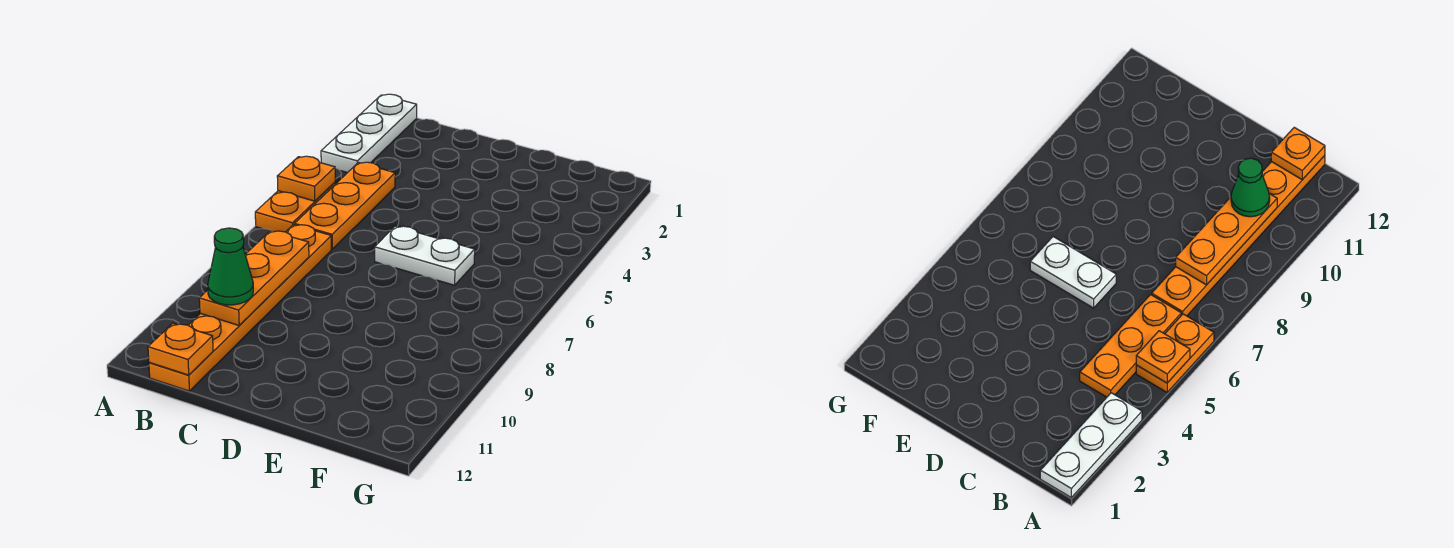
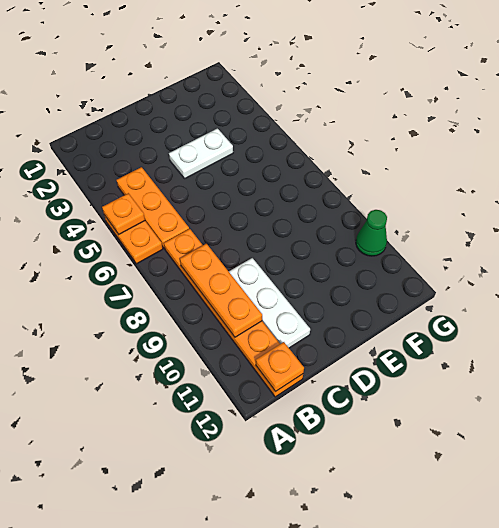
white 1x3 plate [321,94,417,173] -> white 1x3 plate moved to [229,258,310,348]
green 1x1 cone [208,228,253,305] -> green 1x1 cone moved to [356,210,387,256]
white 1x2 plate [375,226,475,285] -> white 1x2 plate moved to [169,128,233,178]

